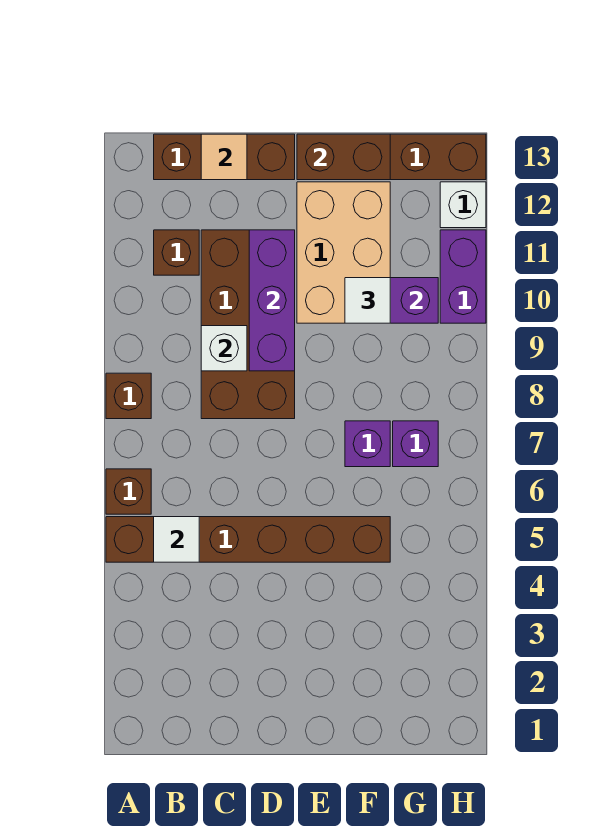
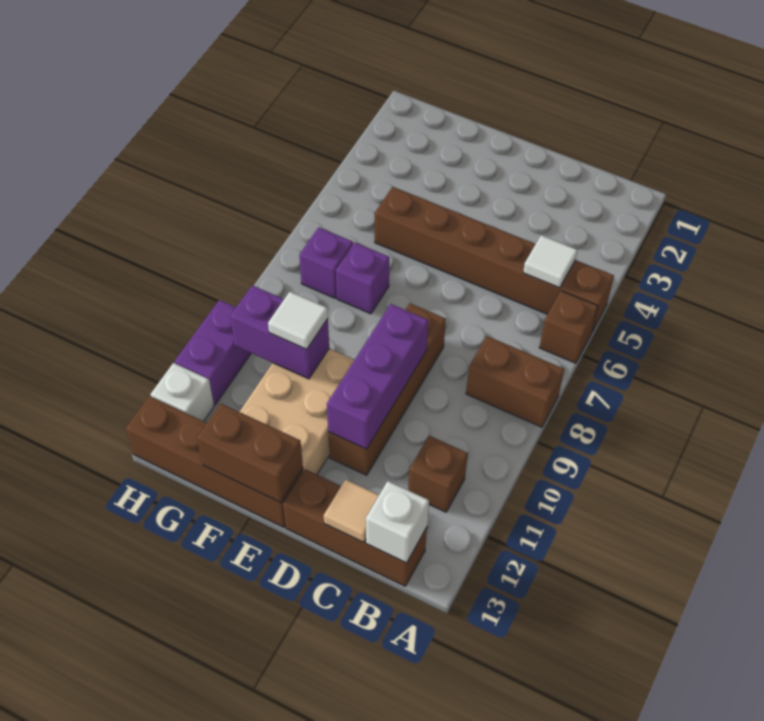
brown 1x1 brick [106,373,151,419] -> brown 1x2 brick [466,336,564,427]
brown 2x4 brick [201,230,295,419] -> brown 1x4 brick [328,303,446,475]
white 1x1 brick [201,326,247,371] -> white 1x1 brick moved to [366,481,429,563]

